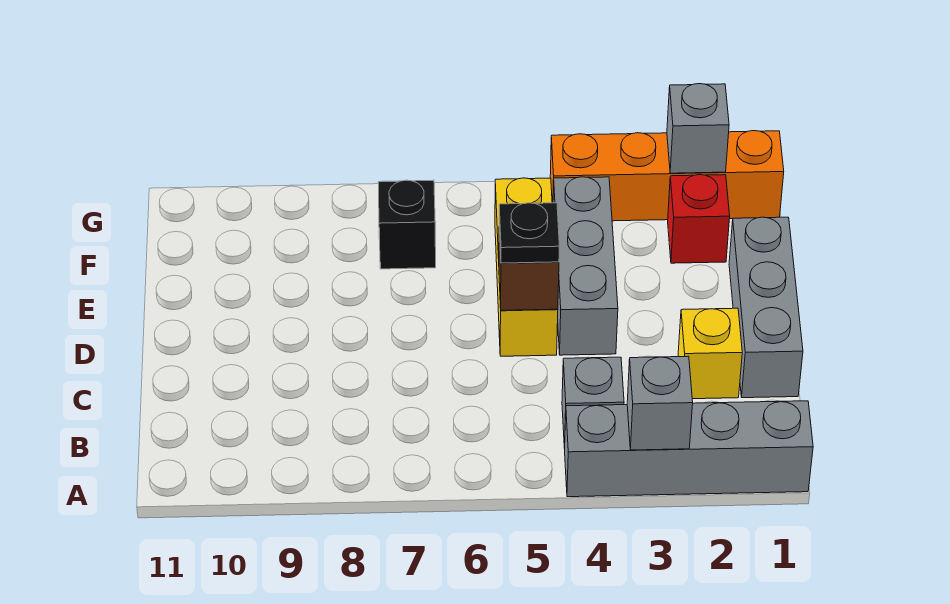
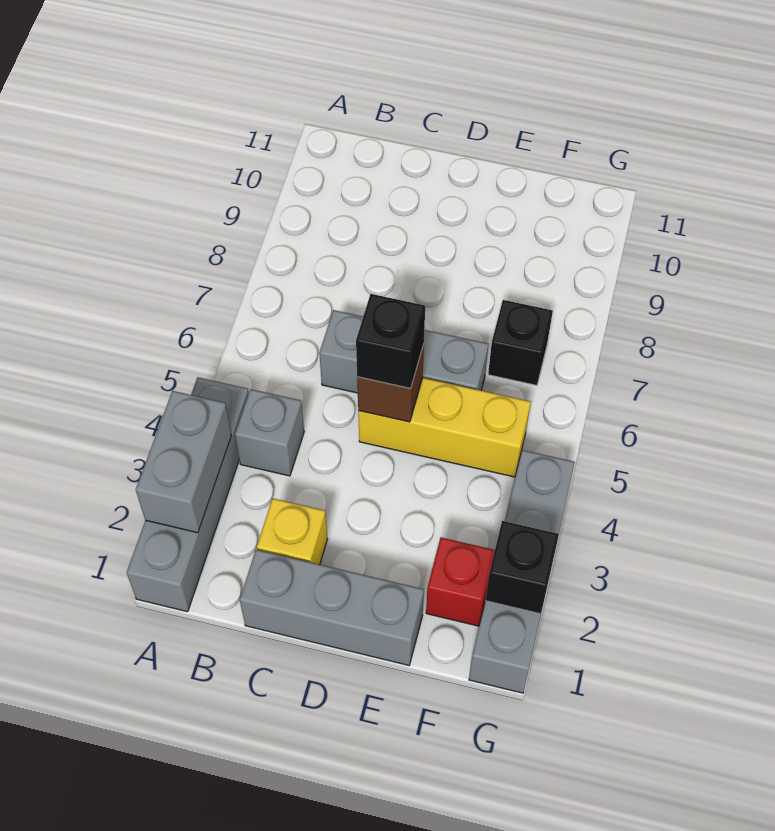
grey 1x1 brick [627,356,693,450] -> grey 1x2 brick [136,391,231,533]
grey 1x3 brick [553,177,618,355] -> grey 1x3 brick moved to [319,310,488,393]
black 1x1 plate [499,203,559,263] -> black 1x1 brick [356,294,425,388]
orange 1x4 brick [550,131,784,221] -> grey 1x4 brick [469,450,575,693]
grey 1x1 brick [667,84,729,173] -> black 1x1 brick [485,521,559,614]

